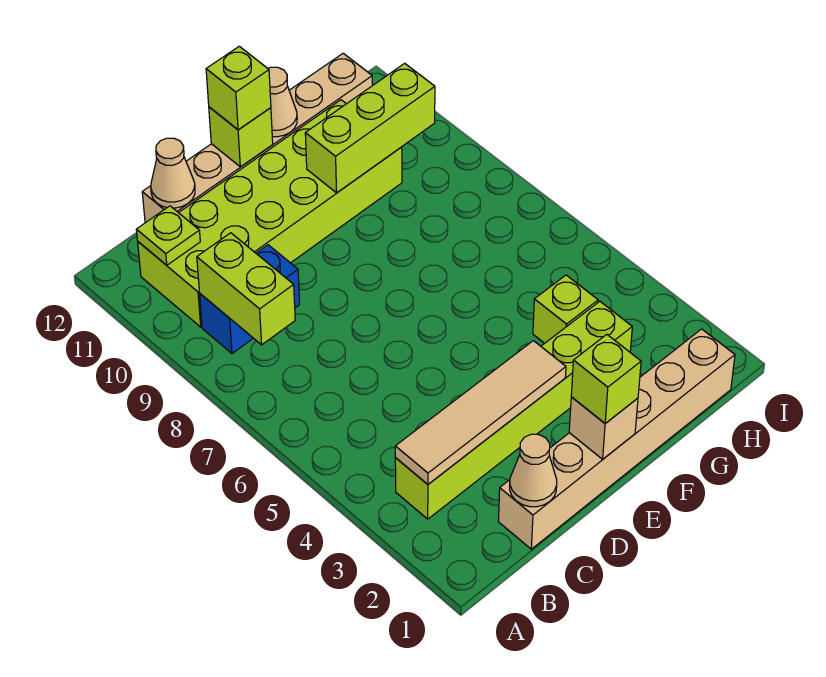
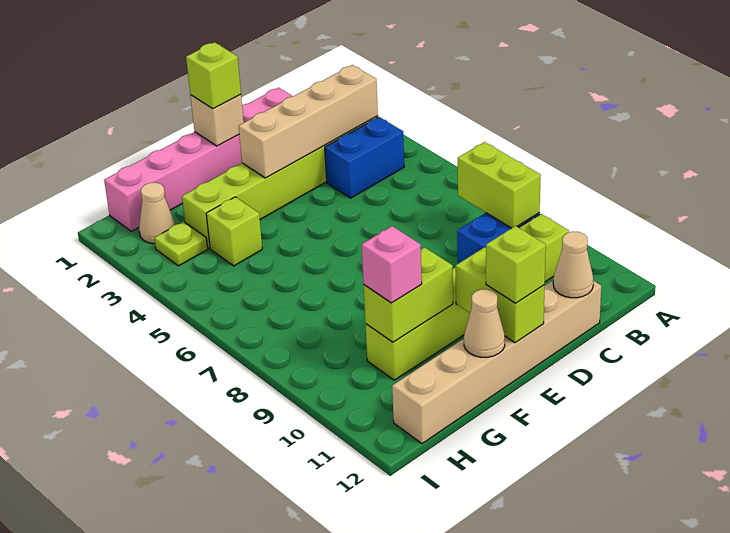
tan 1x4 tile [395,341,566,484] -> tan 1x4 brick [239,65,378,178]
none -> blue 1x2 brick [325,117,404,198]
lime 2x6 brick [138,100,402,327] -> lime 1x6 brick [365,214,569,380]
lime 1x1 plate [136,206,200,265] -> lime 1x1 plate moved to [154,222,208,266]
tan 1x6 brick [498,329,735,549] -> pink 1x6 brick [104,88,293,231]
tan 1x1 cone [510,434,557,507] -> tan 1x1 cone moved to [139,183,176,244]
lime 1x1 brick [209,107,273,167] -> lime 1x2 brick [456,247,545,343]
lime 1x3 brick [305,63,435,193] -> lime 1x2 brick [364,247,453,342]
none -> pink 1x1 brick [362,226,422,303]

